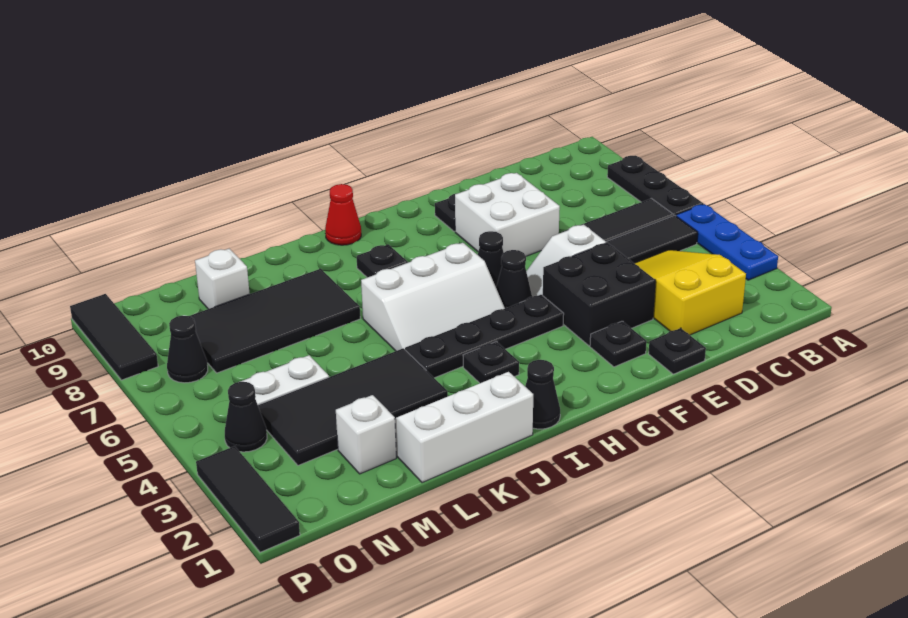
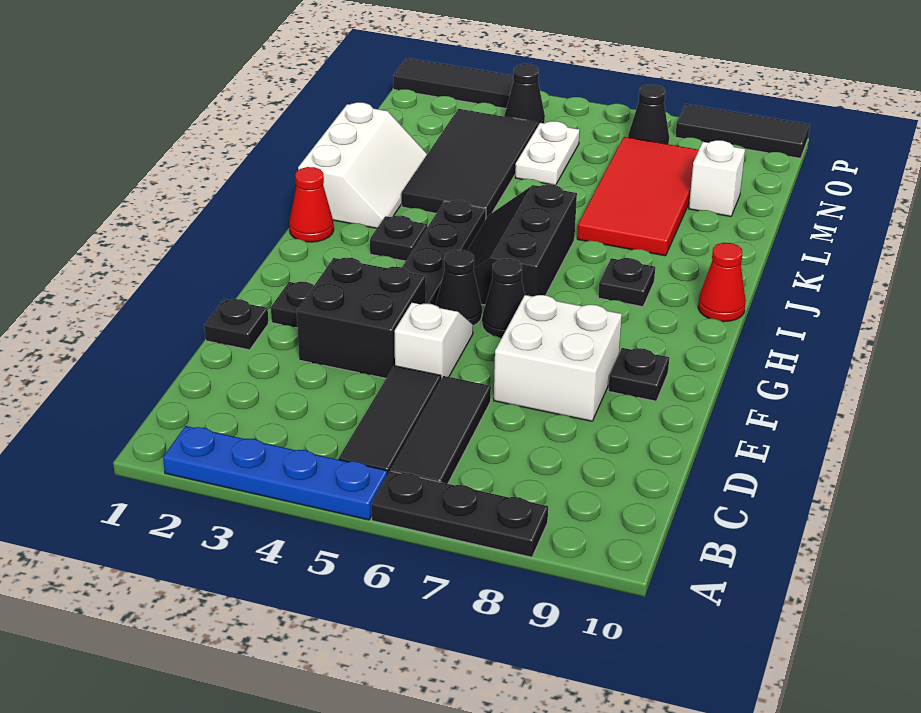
blue 1x3 plate [676,204,778,280] -> blue 1x4 plate [163,426,387,520]
yellow 2x3 slope [634,250,746,335] -> none
white 2x3 slope [361,243,505,351] -> black 2x3 slope [467,184,577,305]
black 1x1 cone [525,360,560,429] -> red 1x1 cone [289,167,334,242]
black 2x4 tile [190,269,360,373] -> red 2x4 tile [577,137,699,256]
white 1x1 brick [336,395,396,474] -> none

